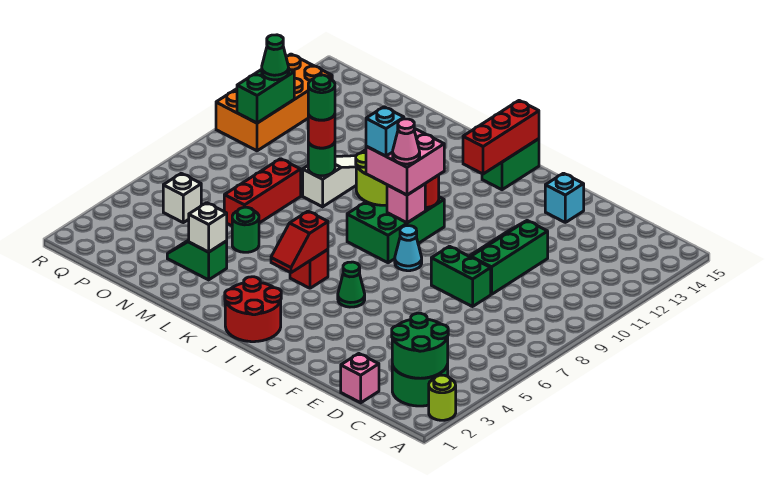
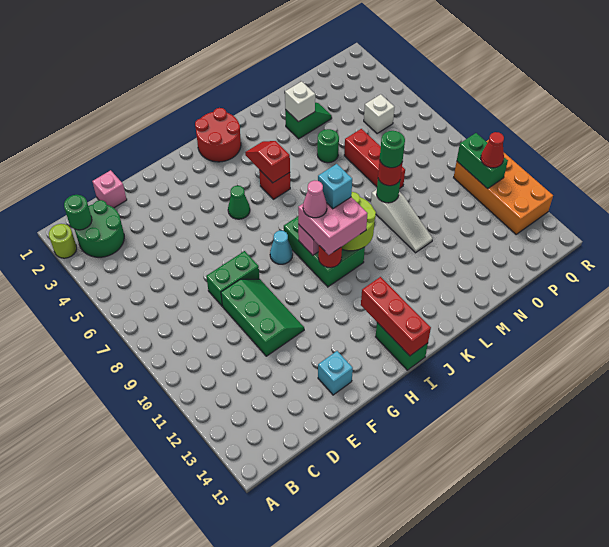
green 2x2 round brick [392,313,448,378] -> green 1x1 round brick [64,195,92,230]
green 1x1 cone [262,35,289,80] -> red 1x1 cone [481,132,504,168]

